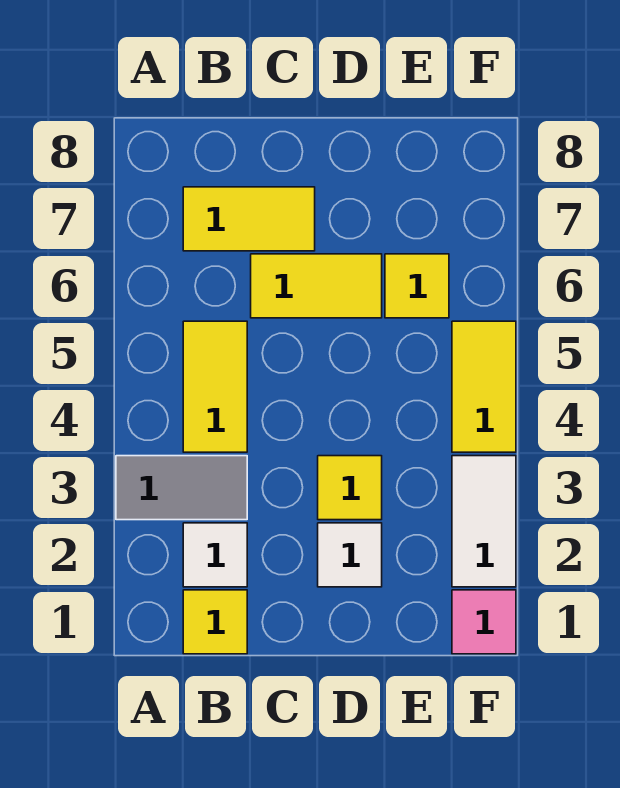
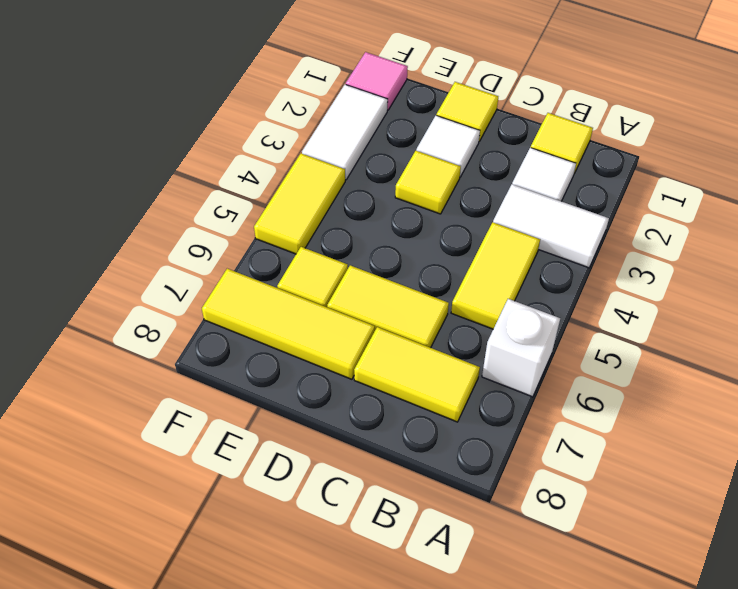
grey 1x2 tile [116,456,247,520] -> white 1x2 tile [493,184,609,268]
none -> white 1x1 brick [482,299,560,397]
none -> yellow 1x1 tile [436,82,498,141]
none -> yellow 1x3 tile [202,269,375,379]

